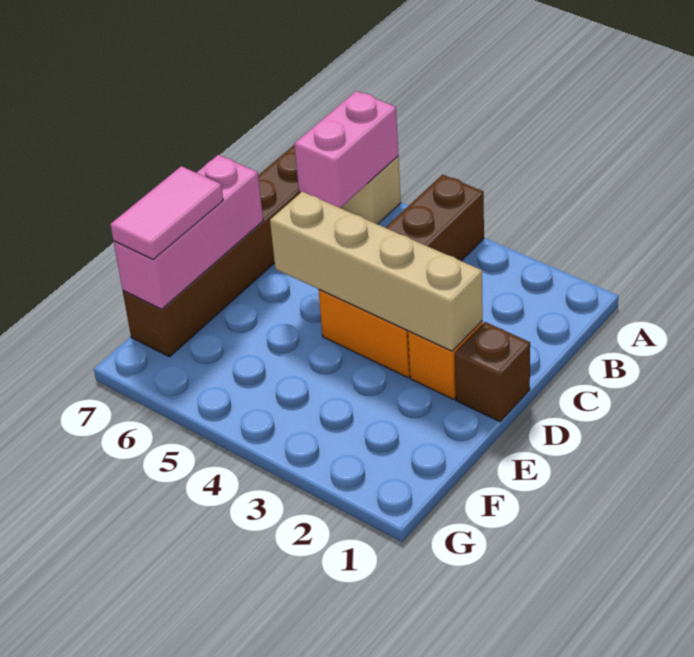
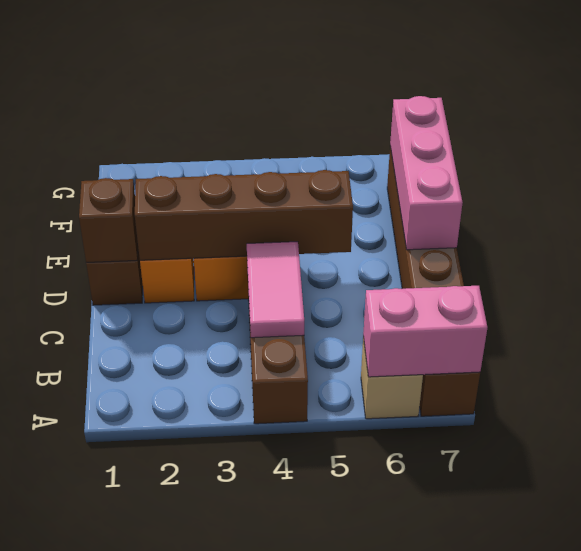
pink 1x2 brick [295,91,398,208] -> pink 1x2 brick turned to [363,286,487,377]
none -> brown 1x1 brick [79,178,138,262]
tan 1x4 brick [270,192,483,351] -> brown 1x4 brick [135,170,353,260]
pink 1x2 tile [110,166,223,259] -> pink 1x2 tile moved to [247,242,304,338]

